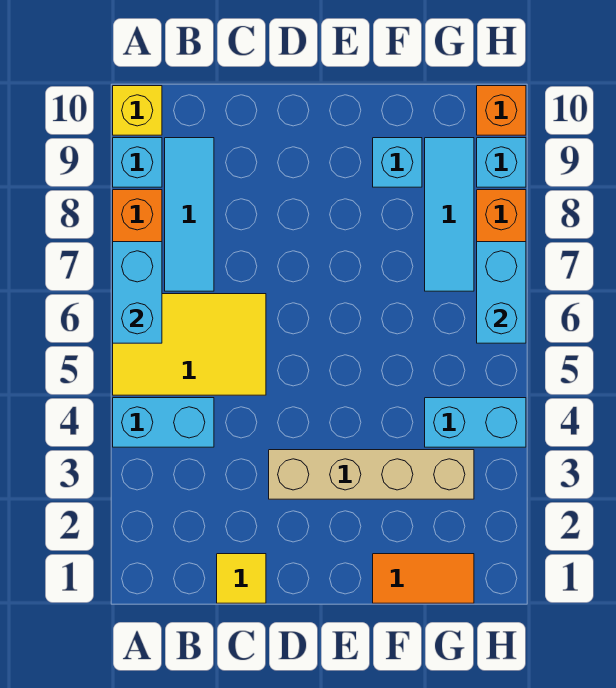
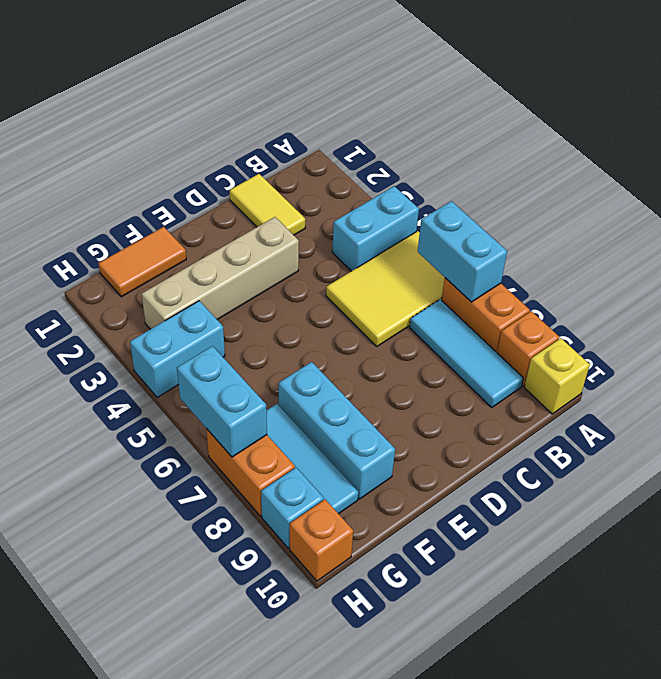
cyan 1x1 brick [113,138,162,187] -> orange 1x1 brick [497,311,559,386]
yellow 1x1 tile [217,554,266,603] -> yellow 1x2 tile [230,174,305,235]
cyan 1x1 brick [373,138,422,187] -> cyan 1x3 brick [279,362,395,499]

